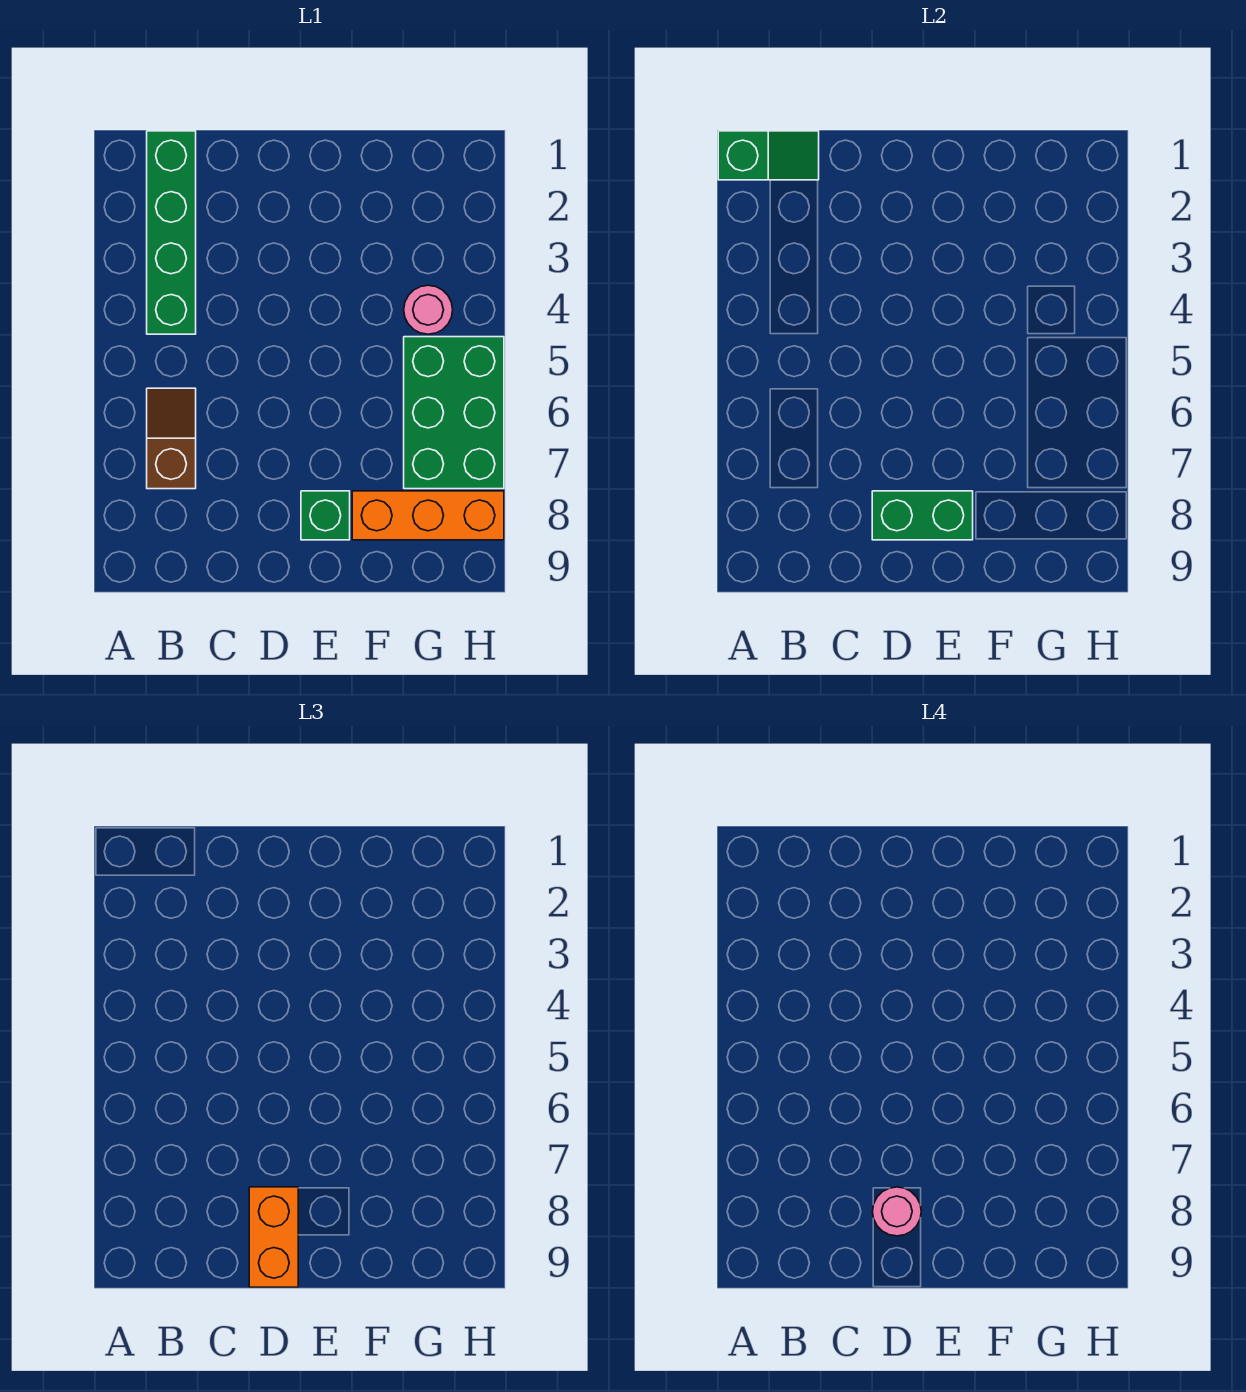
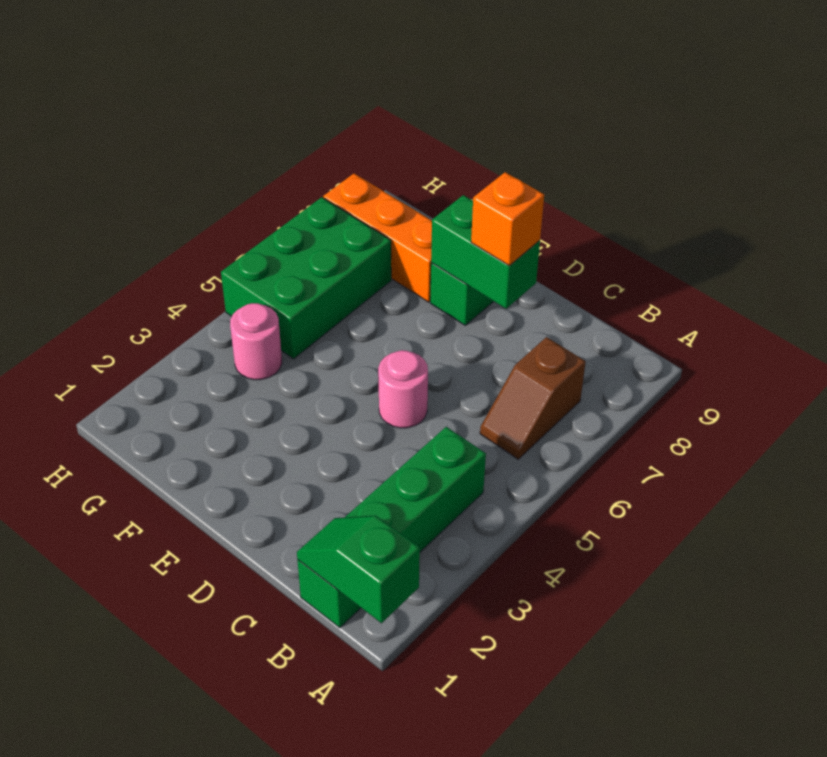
orange 1x2 brick [249,1187,298,1287] -> orange 1x1 brick [471,172,544,265]
pink 1x1 round brick [873,1187,921,1236] -> pink 1x1 round brick moved to [378,350,428,428]

